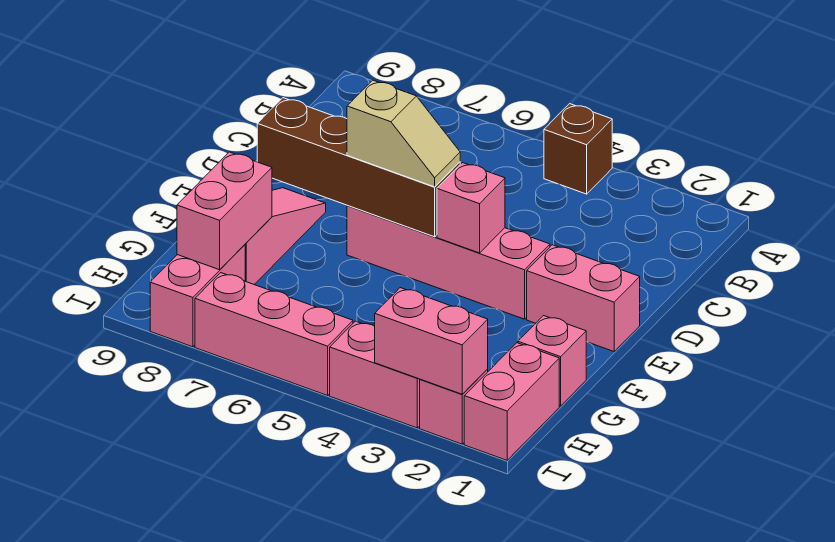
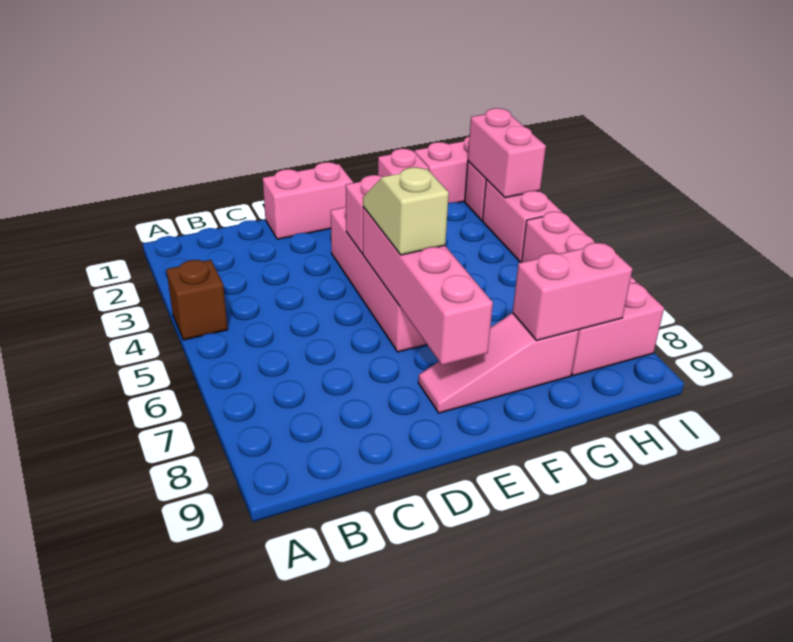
pink 1x2 brick [527,245,640,351] -> pink 1x2 brick turned to [263,162,353,239]
brown 1x4 brick [257,98,460,237] -> pink 1x4 brick [363,207,493,365]

